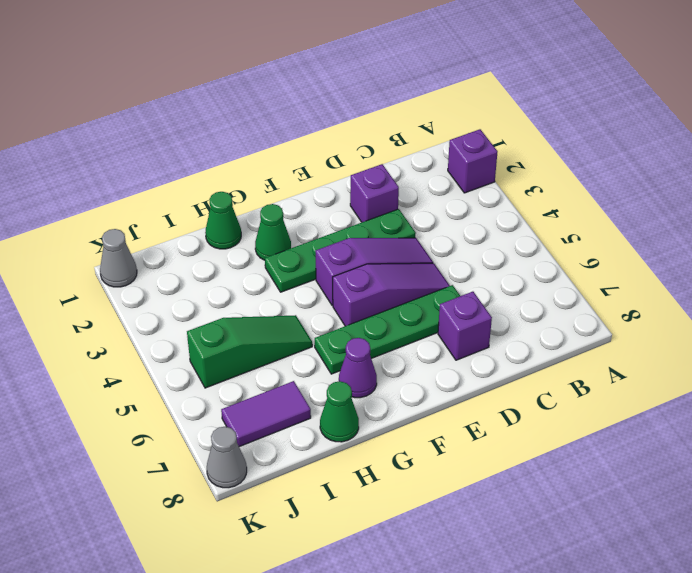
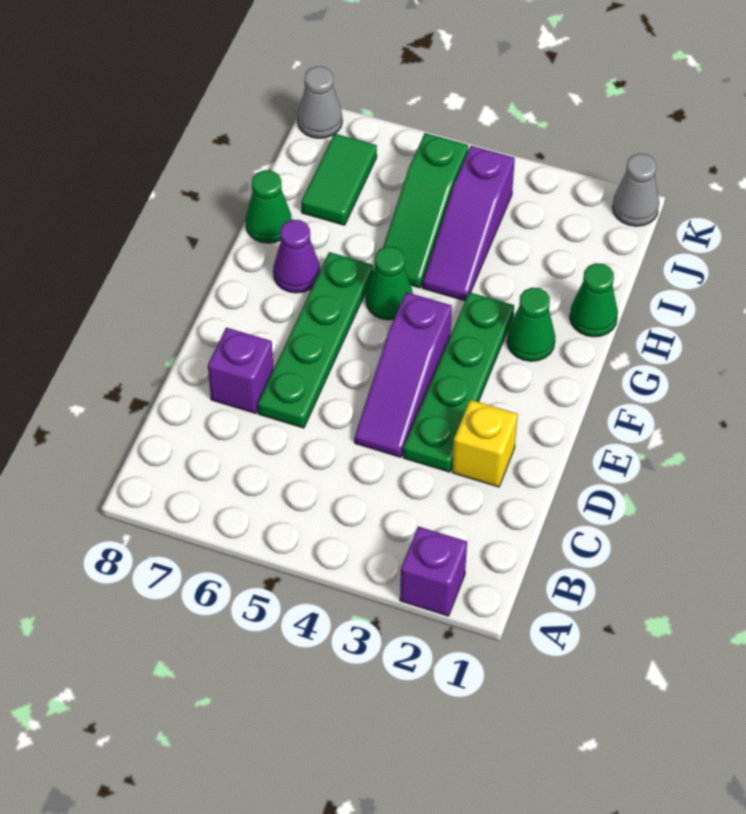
purple 1x1 brick [350,164,399,222] -> yellow 1x1 brick [452,400,518,487]
purple 1x3 slope [333,263,450,326] -> purple 1x3 slope moved to [422,146,515,301]
none -> green 1x1 cone [366,247,413,320]
purple 1x2 tile [221,381,311,447] -> green 1x2 tile [301,134,377,225]

